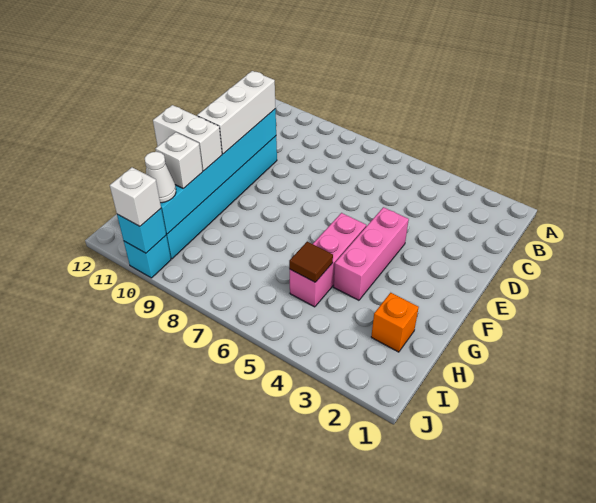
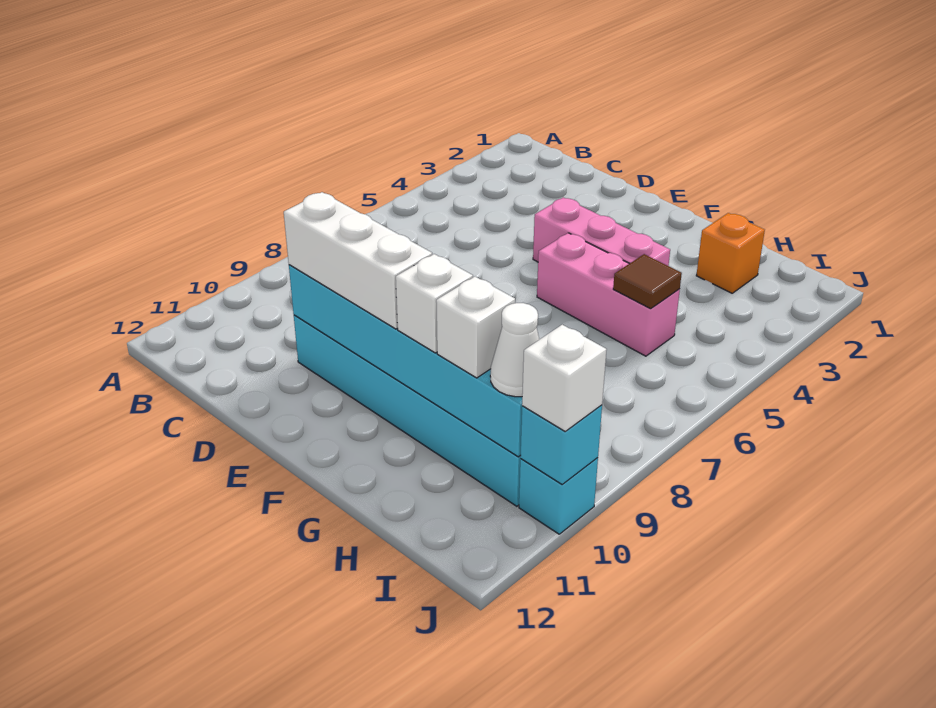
white 1x2 brick [153,105,222,171] -> white 1x1 brick [396,254,473,353]

